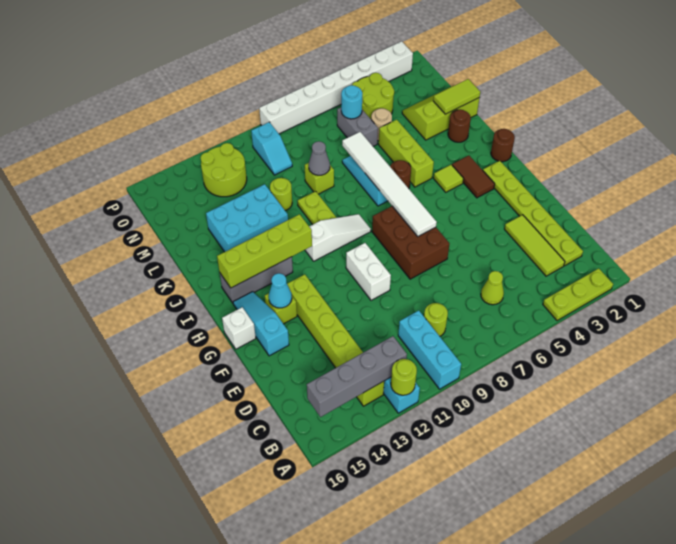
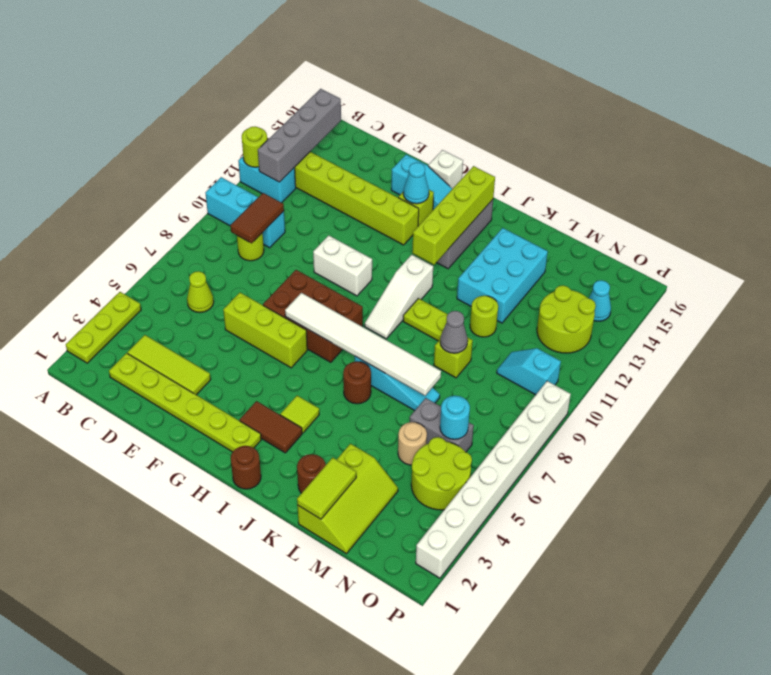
none -> brown 1x2 tile [230,193,284,243]
lime 1x3 brick [379,120,434,187] -> lime 1x3 brick moved to [223,293,307,368]
none -> cyan 1x1 cone [589,280,611,321]

